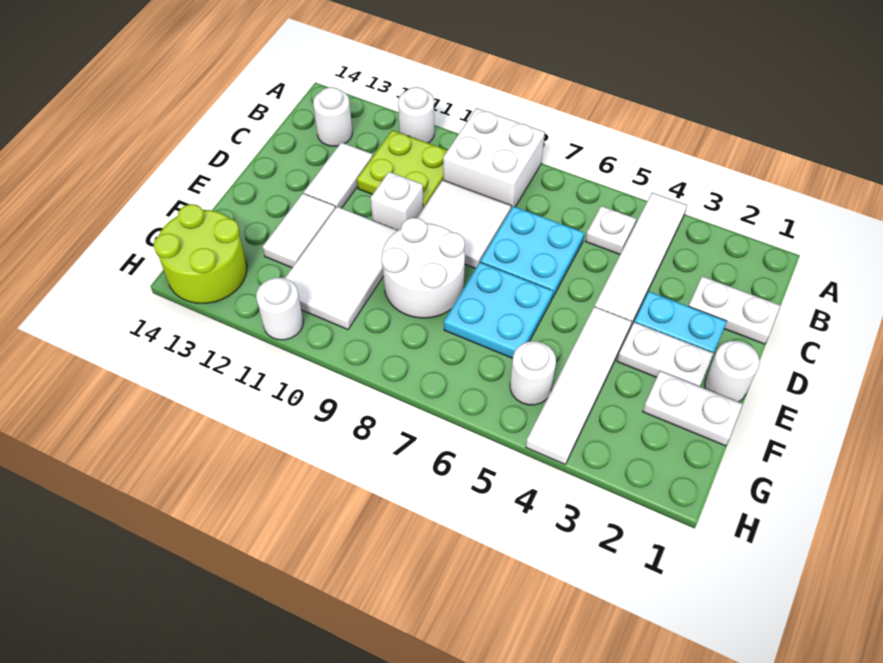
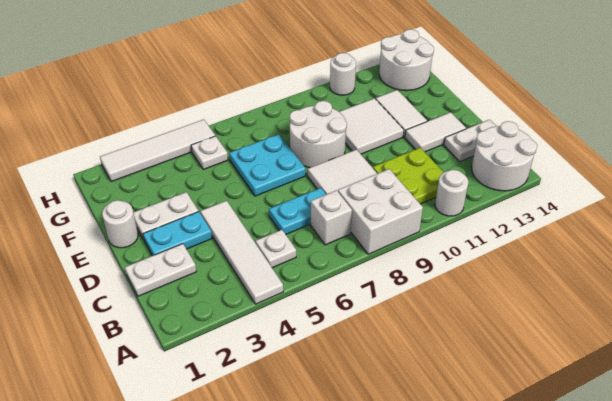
white 1x1 round brick [313,87,352,146] -> white 2x2 round brick [472,121,537,191]
cyan 2x2 plate [480,206,584,299] -> cyan 1x2 plate [269,188,326,234]
white 1x2 tile [304,142,373,208] -> white 1x2 tile turned to [405,112,466,152]
white 1x1 brick [371,172,423,230] -> white 1x1 brick moved to [311,190,352,245]
white 1x4 tile [526,307,632,464] -> white 1x4 tile turned to [100,120,215,182]
white 2x3 tile [285,207,398,330] -> white 2x2 tile [339,98,404,154]
white 1x2 plate [643,371,743,446] -> white 1x2 plate moved to [444,120,496,161]
white 1x1 round brick [510,341,556,405] -> white 1x1 plate [191,136,228,169]
lime 2x2 round brick [154,204,247,304] -> white 2x2 round brick [379,29,434,91]

